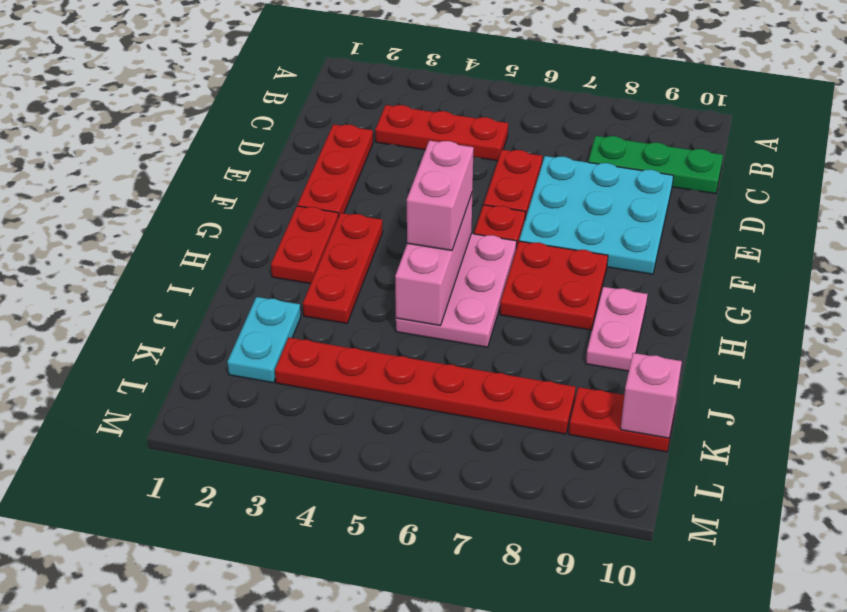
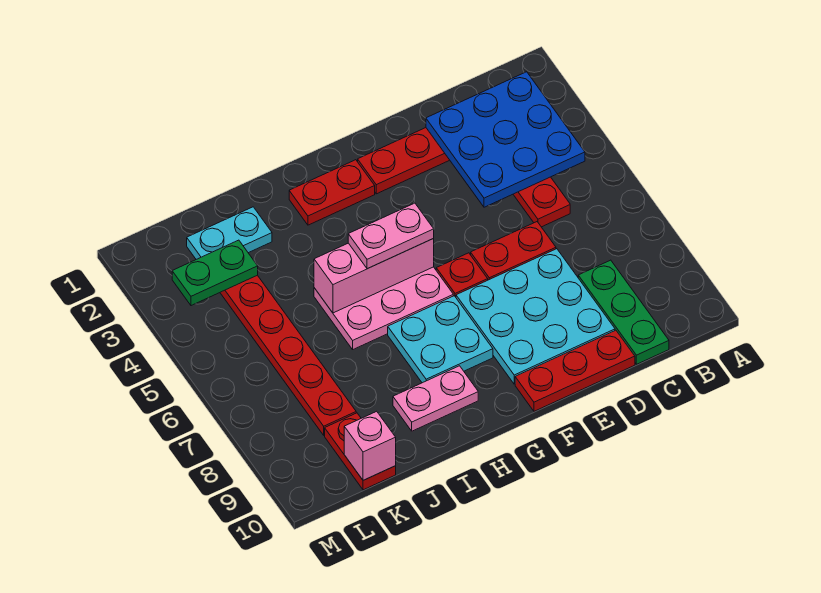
none -> blue 3x3 plate [426,72,585,207]
red 1x3 plate [303,213,383,324] -> red 1x3 plate moved to [515,330,635,411]
pink 1x2 brick [407,140,474,251] -> pink 1x2 plate [348,203,434,269]
red 2x2 plate [500,241,608,330] -> cyan 2x2 plate [388,296,493,383]
none -> green 1x2 plate [172,240,258,306]

